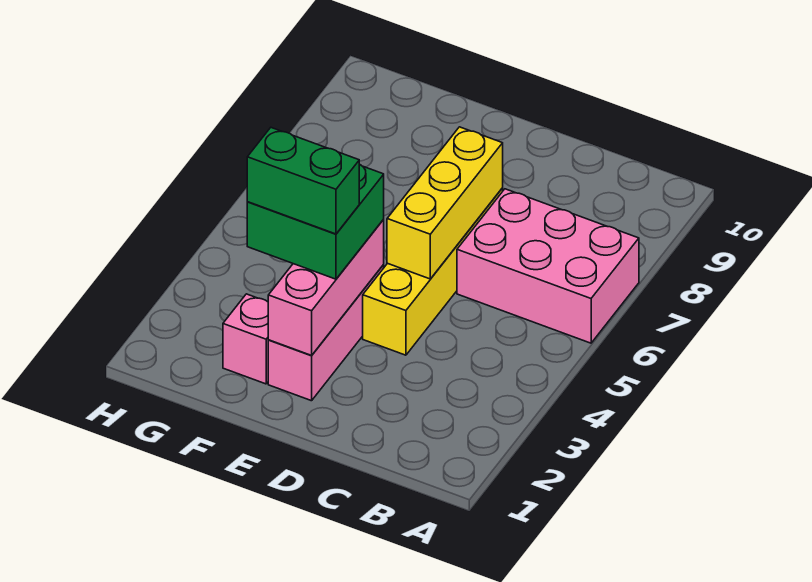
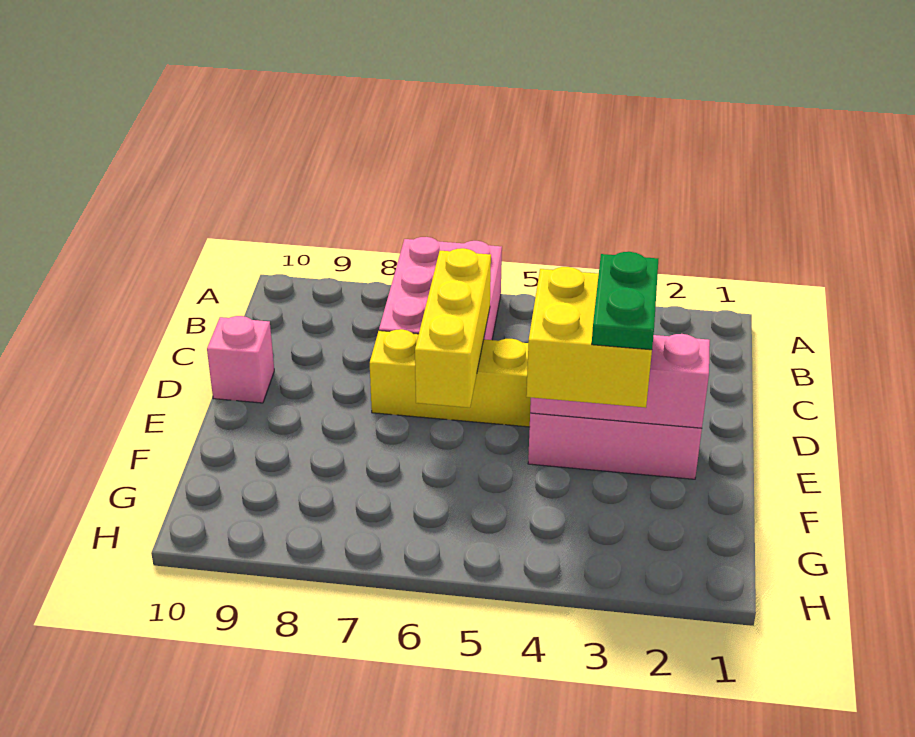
yellow 1x3 brick [387,127,503,279] -> yellow 1x3 brick turned to [415,248,491,408]
green 2x2 brick [247,164,384,279] -> yellow 2x2 brick [526,267,652,408]
green 1x2 brick [247,128,359,234] -> green 1x2 plate [592,252,658,350]
pink 1x1 brick [223,294,268,384] -> pink 1x1 brick moved to [207,316,274,403]

